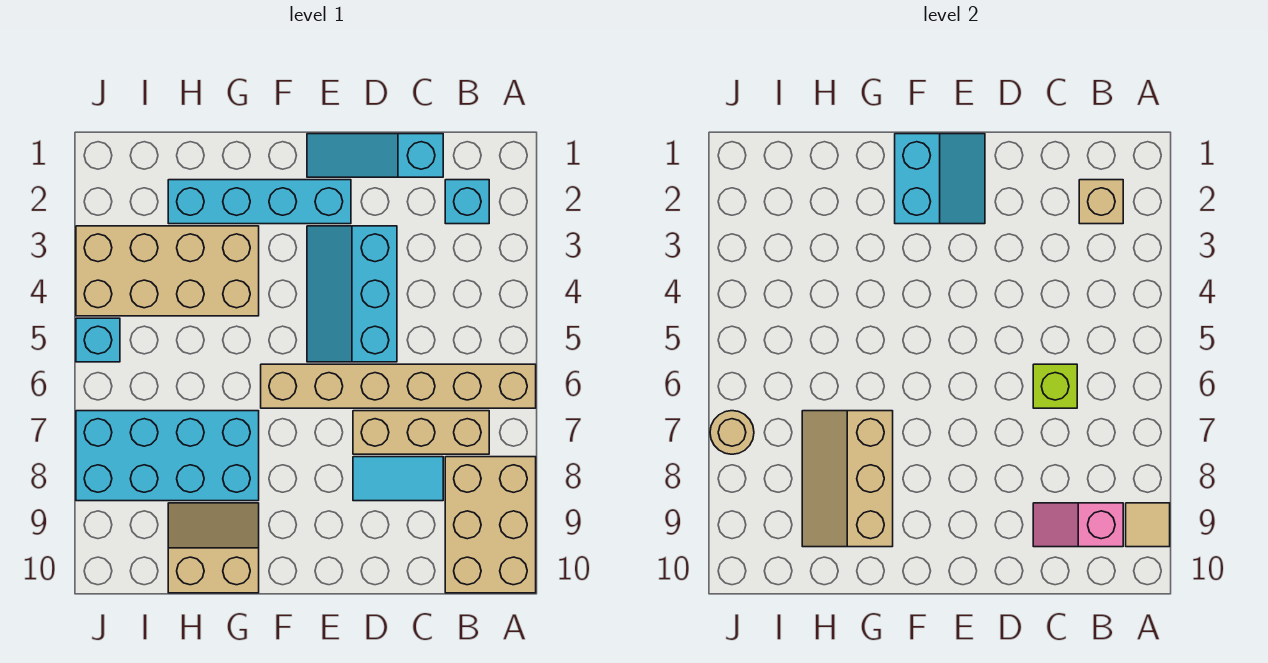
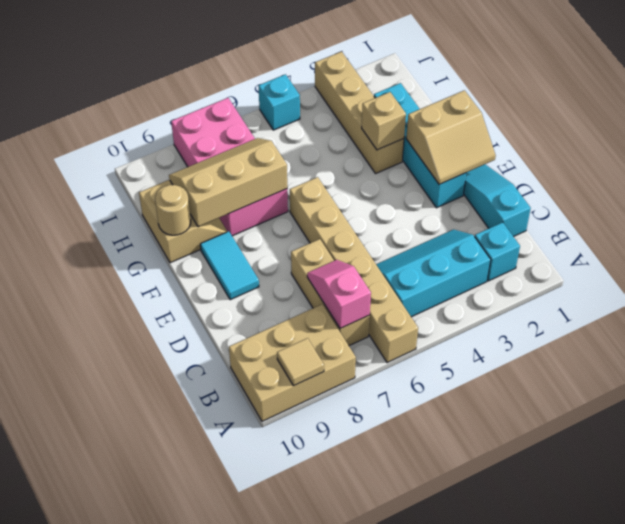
tan 1x1 brick [1079,180,1123,224] -> tan 1x1 brick moved to [362,92,406,150]
pink 1x2 slope [1033,503,1123,547] -> pink 1x2 slope moved to [307,260,371,328]
lime 1x1 brick [1033,364,1077,408] -> none
cyan 1x2 tile [353,457,443,501] -> cyan 1x2 tile moved to [200,231,259,300]
cyan 2x3 slope [307,226,397,362] -> cyan 2x3 slope moved to [376,230,491,317]
cyan 2x2 slope [895,134,985,224] -> tan 2x2 slope [406,90,496,184]
tan 2x4 brick [76,226,259,316] -> tan 1x4 brick [315,52,404,173]
cyan 2x4 brick [76,411,259,501] -> pink 2x4 brick [171,98,288,236]
tan 1x1 round brick [710,411,754,454] -> tan 1x1 round brick moved to [155,185,191,235]

